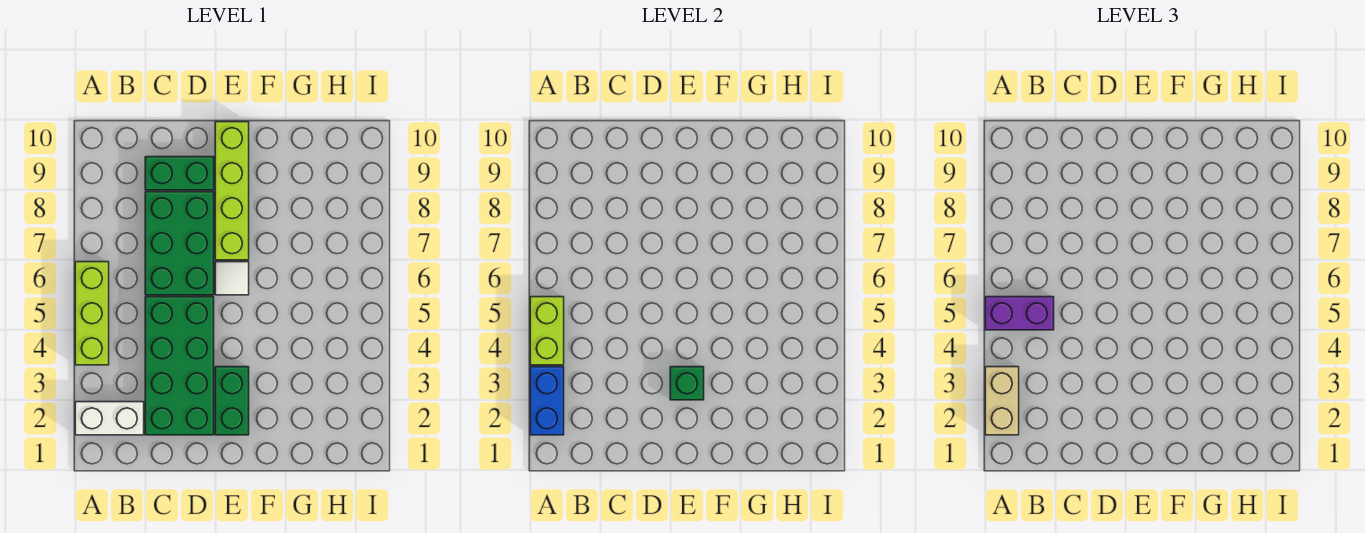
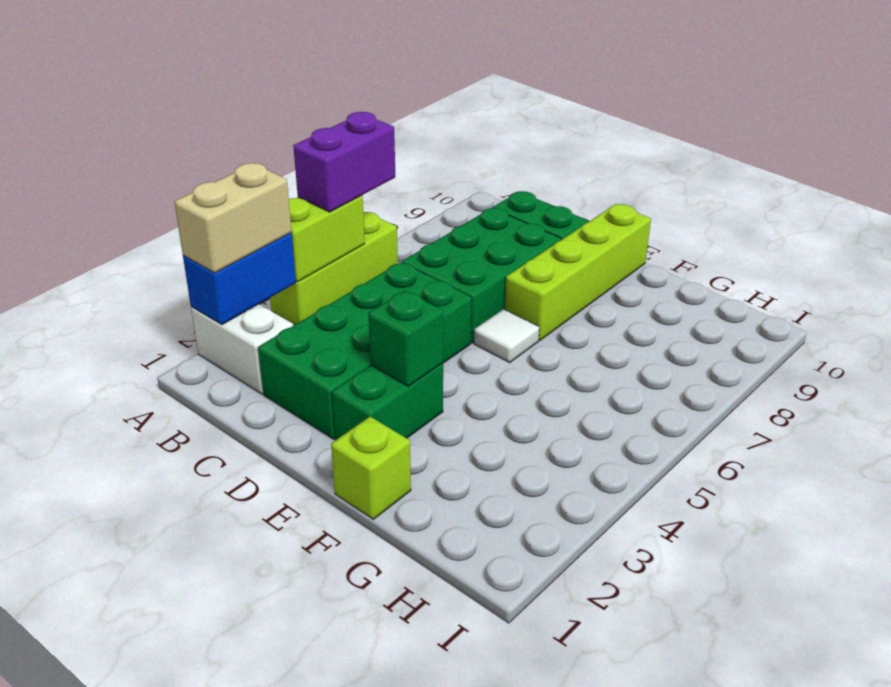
purple 1x2 brick [985,297,1054,330] -> purple 1x2 brick turned to [293,112,395,212]
none -> lime 1x1 brick [331,417,411,519]

